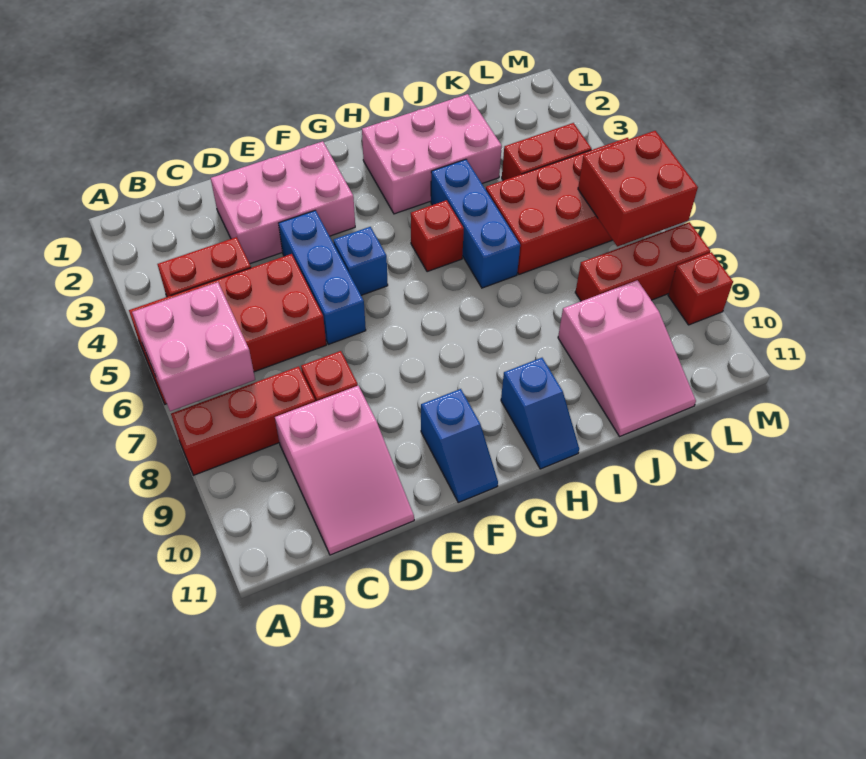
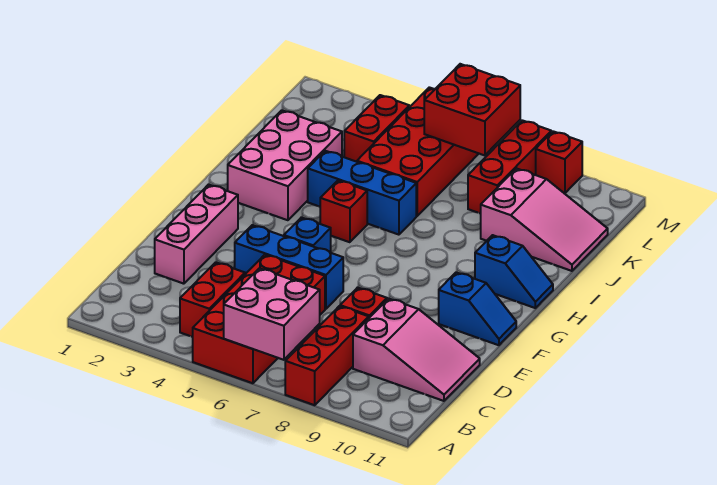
pink 2x3 brick [211,141,355,264] -> pink 1x3 brick [155,185,238,284]

